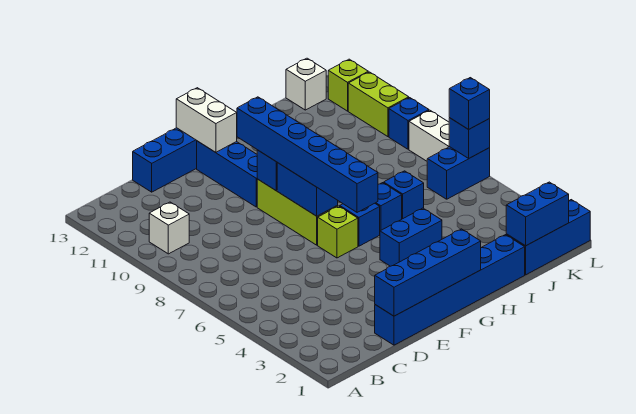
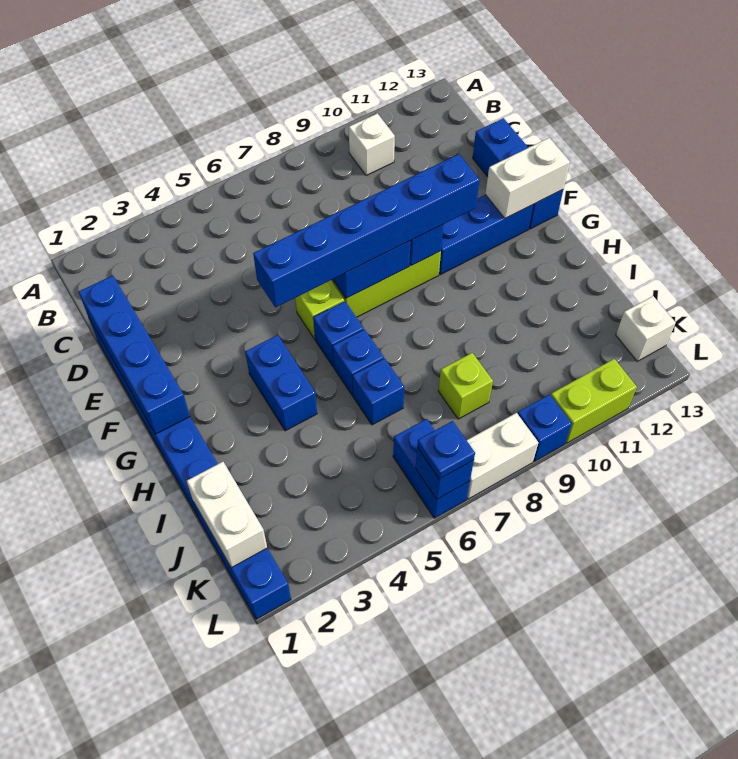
blue 1x2 brick [506,182,569,246] -> white 1x2 brick [187,462,267,568]
blue 1x1 brick [449,78,490,129] -> blue 1x1 plate [417,421,475,479]
lime 1x1 brick [328,59,368,111] -> lime 1x1 brick moved to [439,353,493,419]

